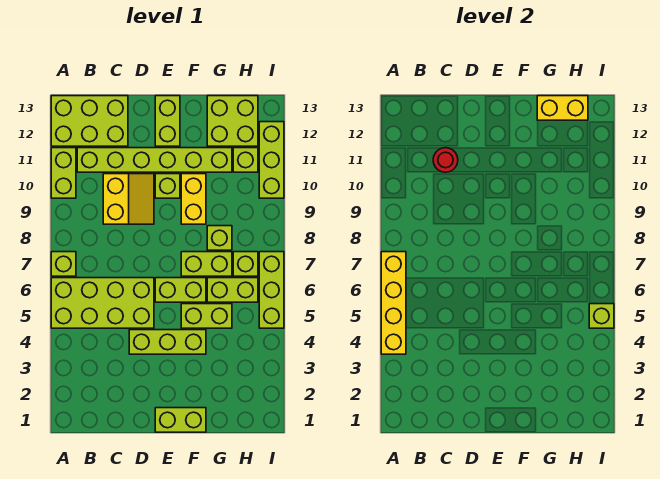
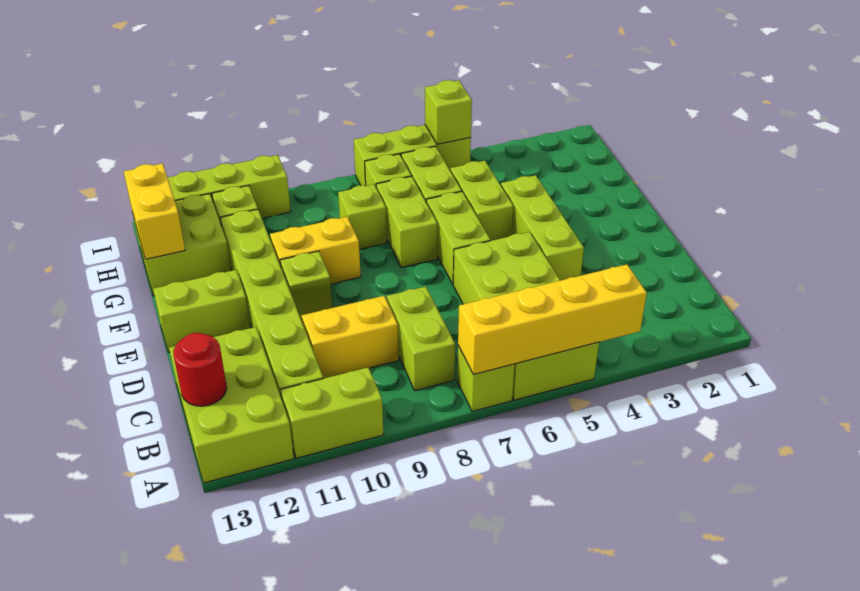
red 1x1 round brick [433,148,458,172] -> red 1x1 round brick moved to [173,333,227,406]
lime 1x2 brick [155,408,206,432] -> lime 1x2 brick moved to [387,287,455,391]

